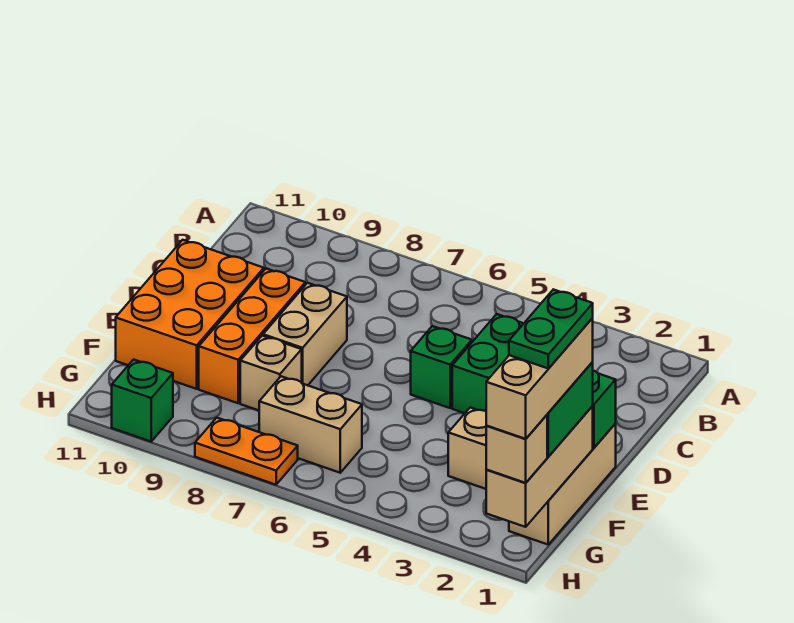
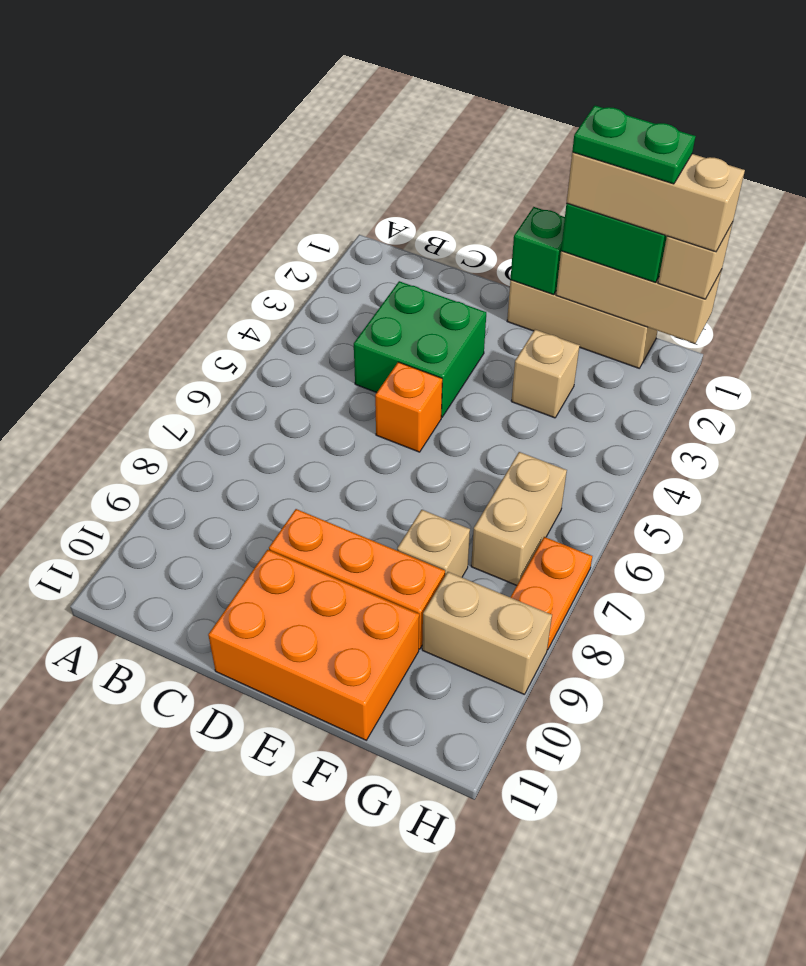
green 1x1 brick [411,326,472,408] -> orange 1x1 brick [375,362,442,452]
tan 1x2 brick [263,283,347,385] -> tan 1x2 brick moved to [422,572,552,694]
green 1x1 brick [112,360,173,441] -> none

